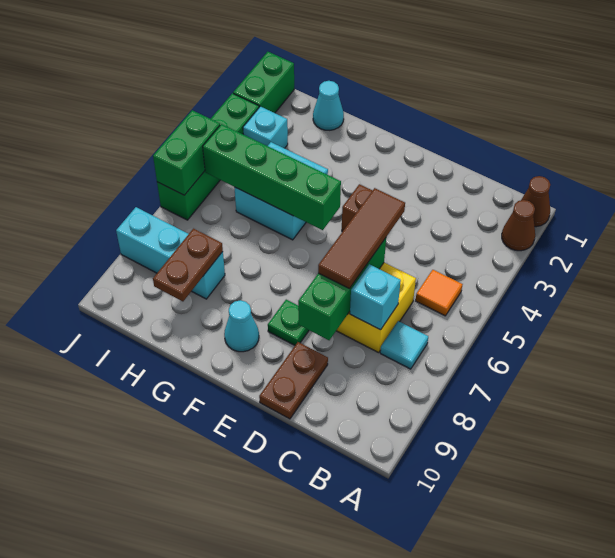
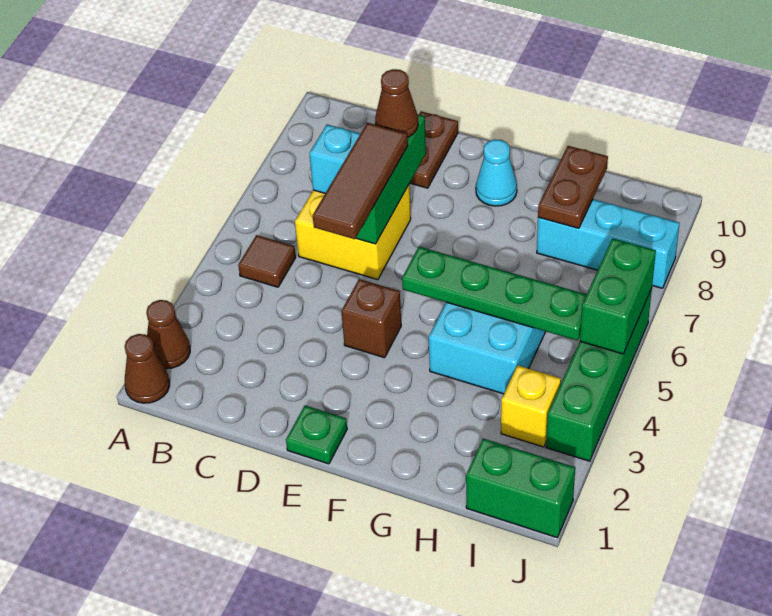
orange 1x1 tile [416,270,463,316] -> brown 1x1 tile [238,235,296,287]
cyan 1x1 tile [380,321,428,369] -> none
none -> brown 1x1 cone [375,69,418,138]
green 1x1 plate [268,300,309,345] -> green 1x1 plate moved to [286,405,347,464]
green 1x4 brick [203,124,341,230] -> green 1x4 plate [402,247,587,341]
cyan 1x1 cone [313,81,344,130] -> none
cyan 1x1 brick [243,106,288,148] -> yellow 1x1 brick [501,365,561,447]
green 1x2 brick [233,52,294,113] -> green 1x2 brick turned to [466,439,575,538]

